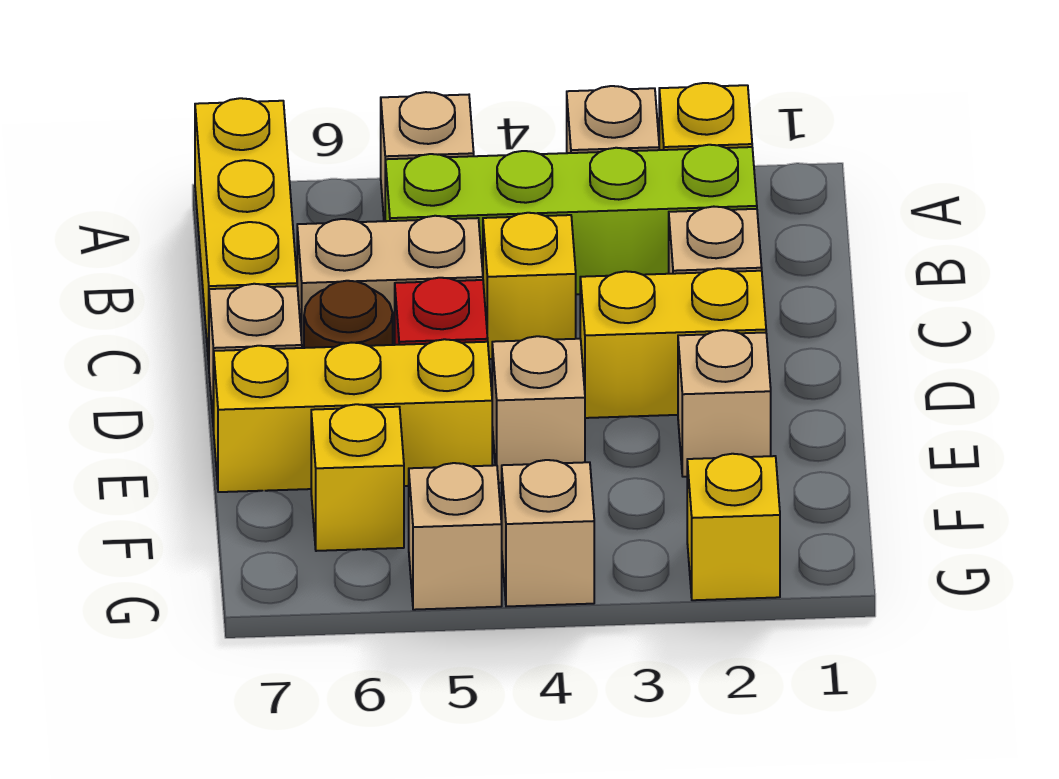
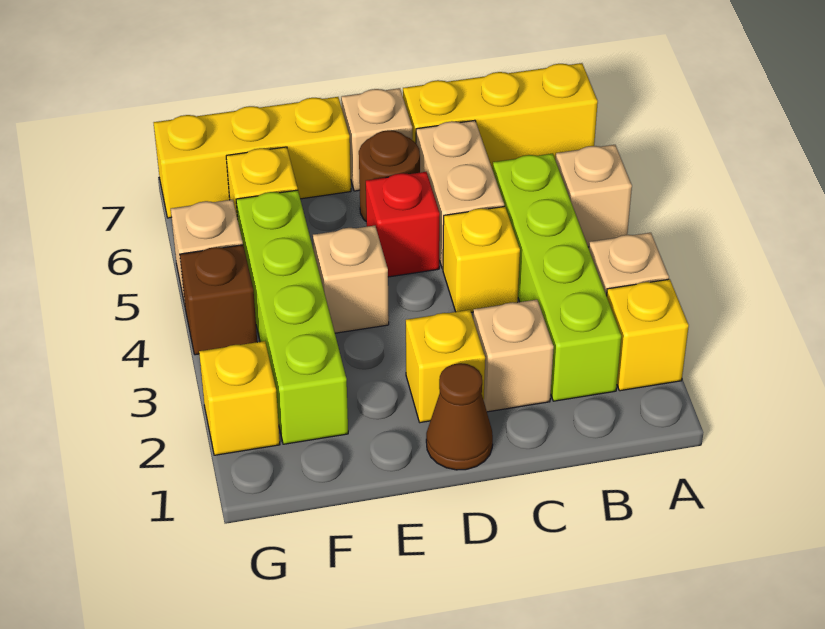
none -> brown 1x1 cone [426,363,493,470]
yellow 1x2 brick [580,268,766,418] -> yellow 1x1 brick [406,310,485,423]
tan 1x1 brick [678,330,771,477] -> none
yellow 1x3 brick [214,339,492,492] -> yellow 1x3 brick turned to [154,97,351,218]
none -> lime 1x4 brick [236,190,348,444]
tan 1x1 brick [502,460,594,606] -> brown 1x1 brick [180,245,257,355]

